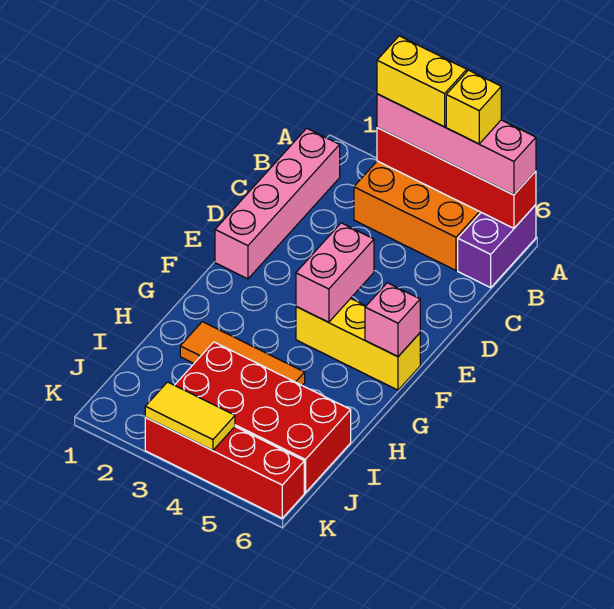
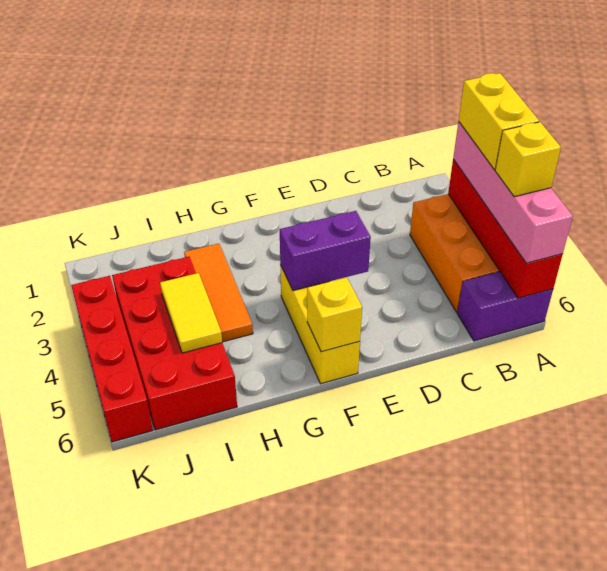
pink 1x4 brick [215,128,340,279] -> none
pink 1x2 brick [296,223,374,322] -> purple 1x2 brick [280,211,371,291]
pink 1x1 brick [365,283,420,357] -> yellow 1x1 brick [307,277,362,352]
yellow 1x2 tile [145,382,235,451] -> yellow 1x2 tile moved to [160,273,222,353]

